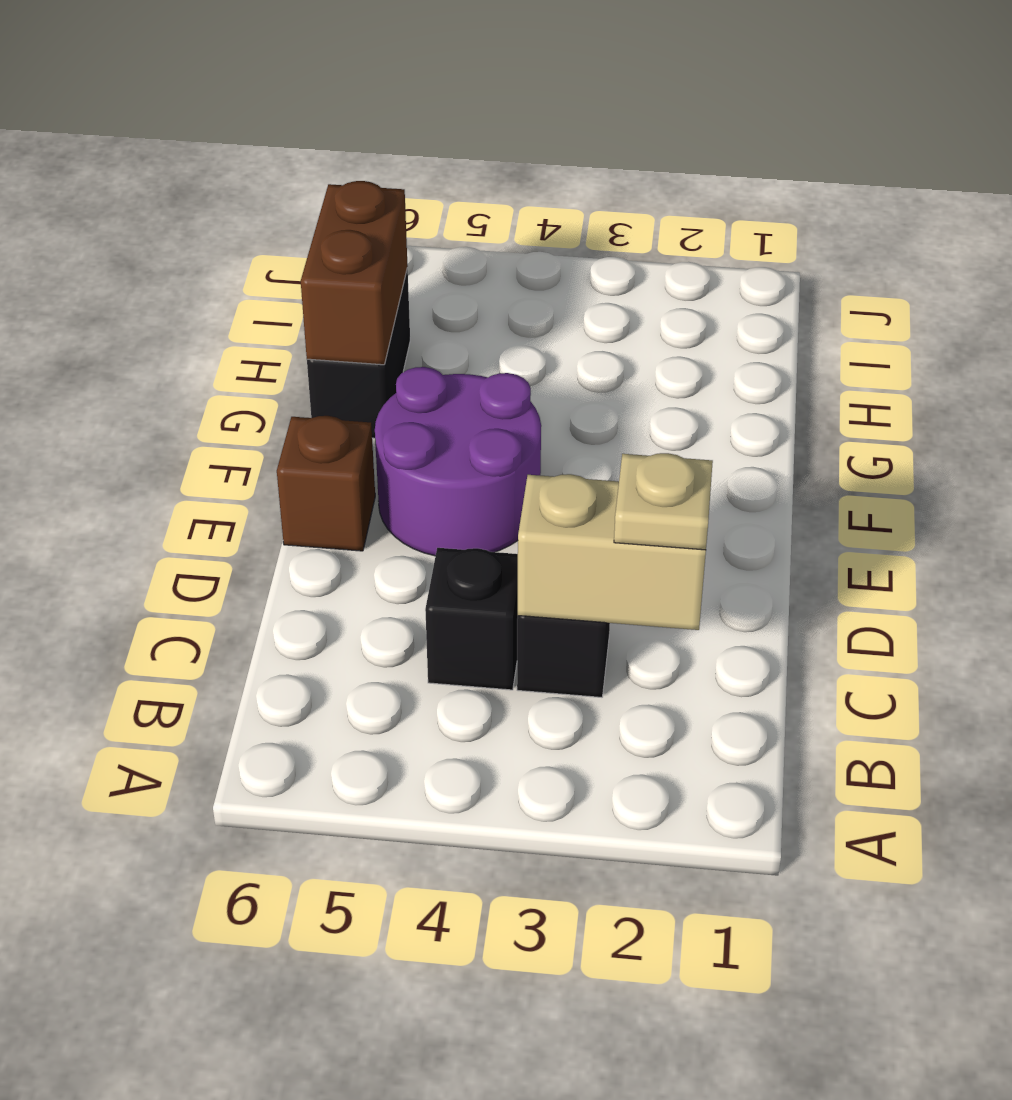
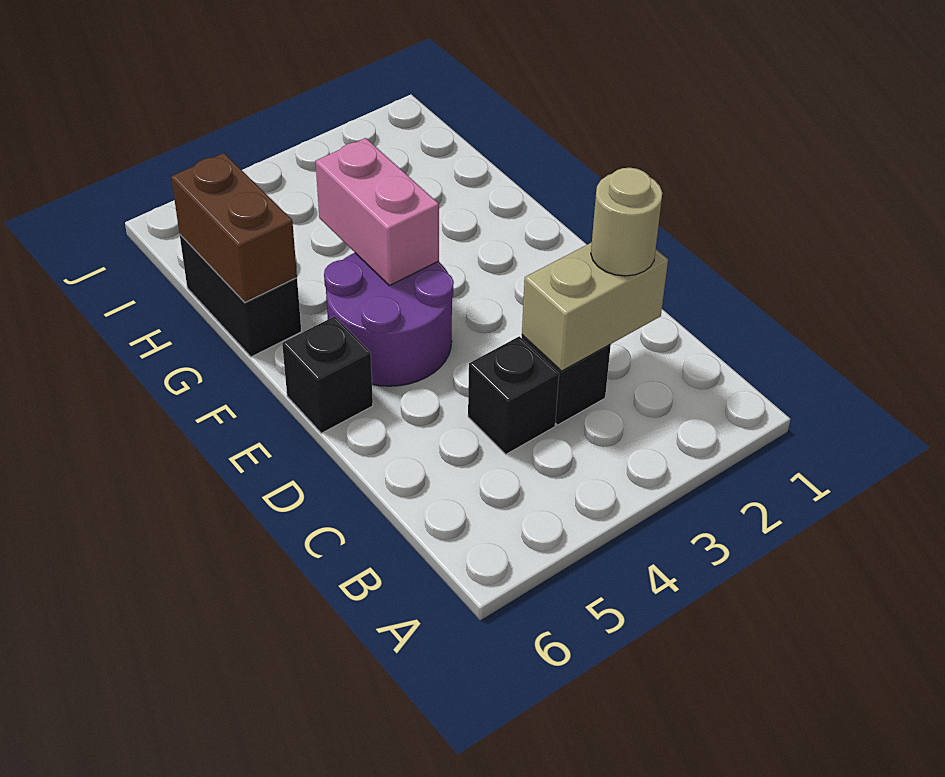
tan 1x1 plate [614,453,713,550] -> tan 1x1 round brick [591,168,662,276]
brown 1x1 brick [277,416,375,551] -> black 1x1 brick [282,316,373,433]
none -> pink 1x2 brick [316,138,439,286]

